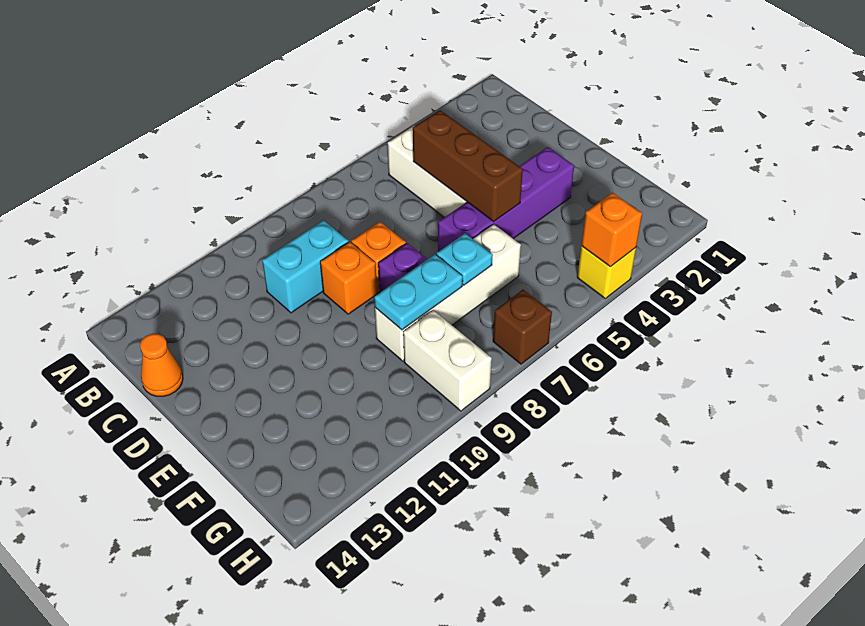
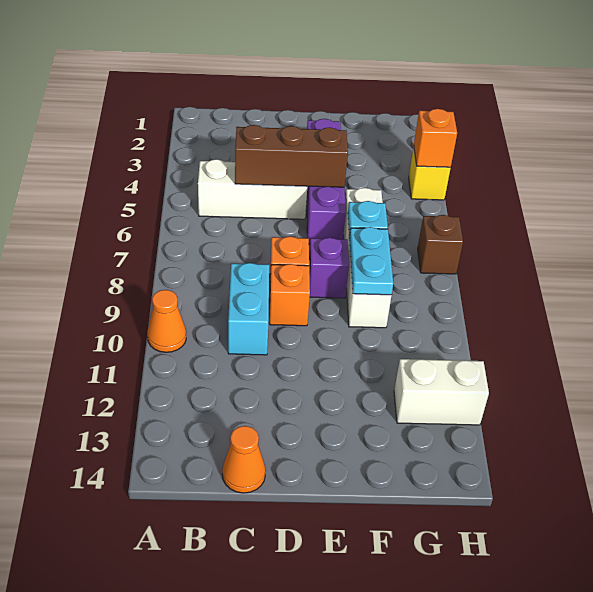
none -> orange 1x1 cone [147,290,186,352]
white 1x2 brick [403,310,492,411] -> white 1x2 brick moved to [394,359,489,425]

